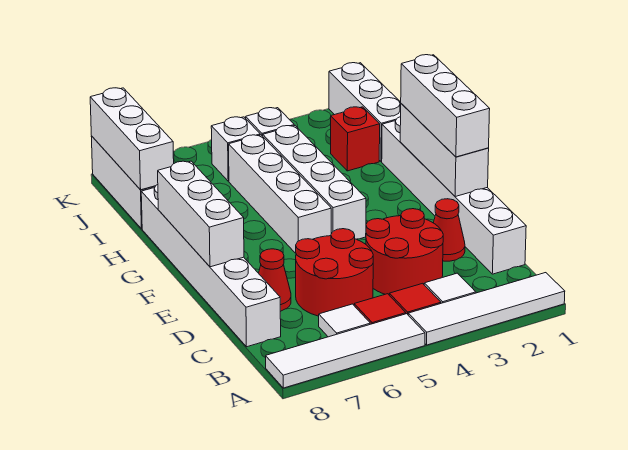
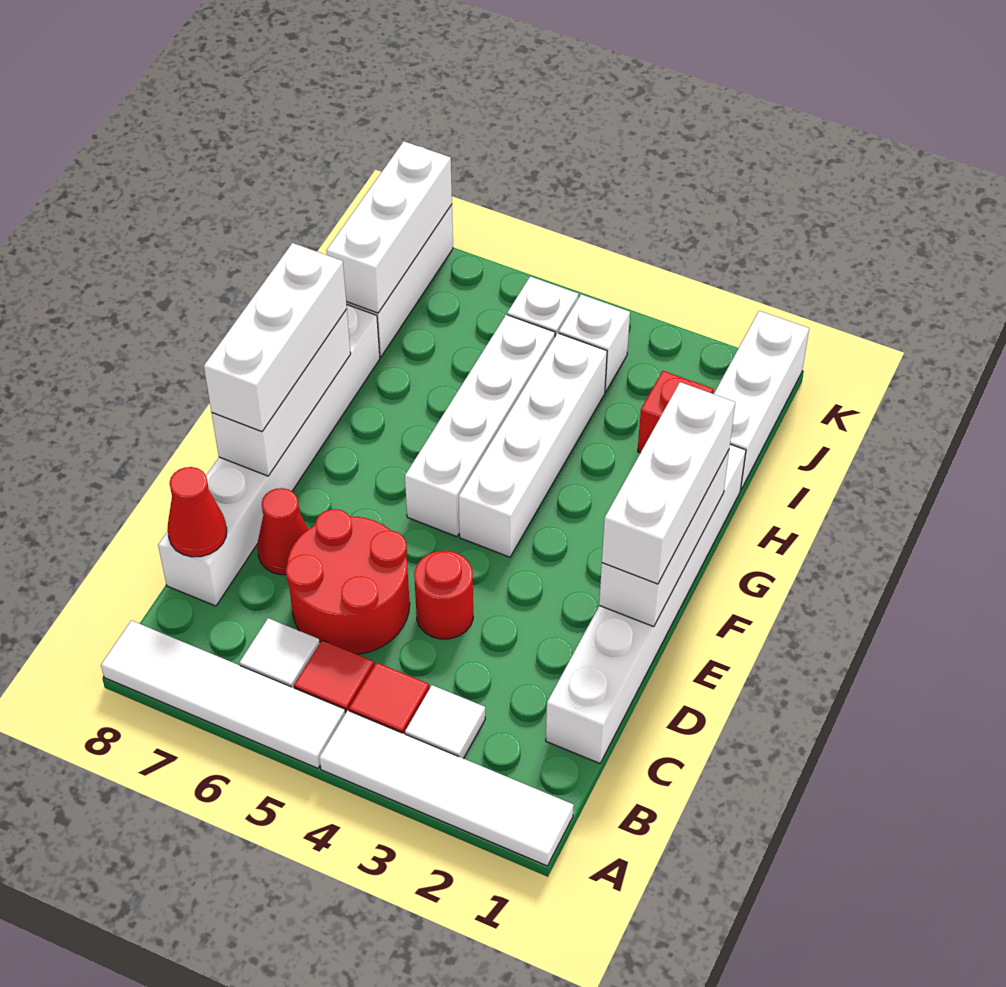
red 2x2 round brick [366,209,443,294] -> red 1x1 round brick [414,551,473,639]
red 1x1 cone [434,199,465,261] -> red 1x1 cone moved to [167,467,227,557]
none -> white 1x3 brick [204,243,347,432]

